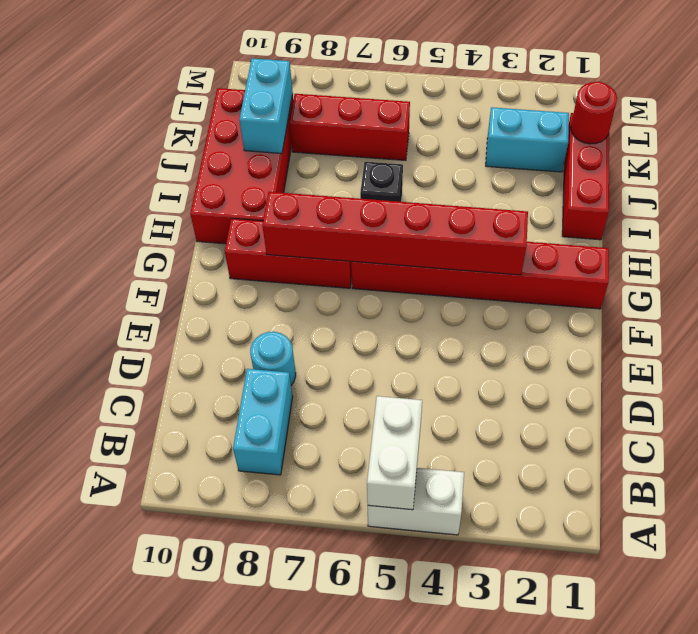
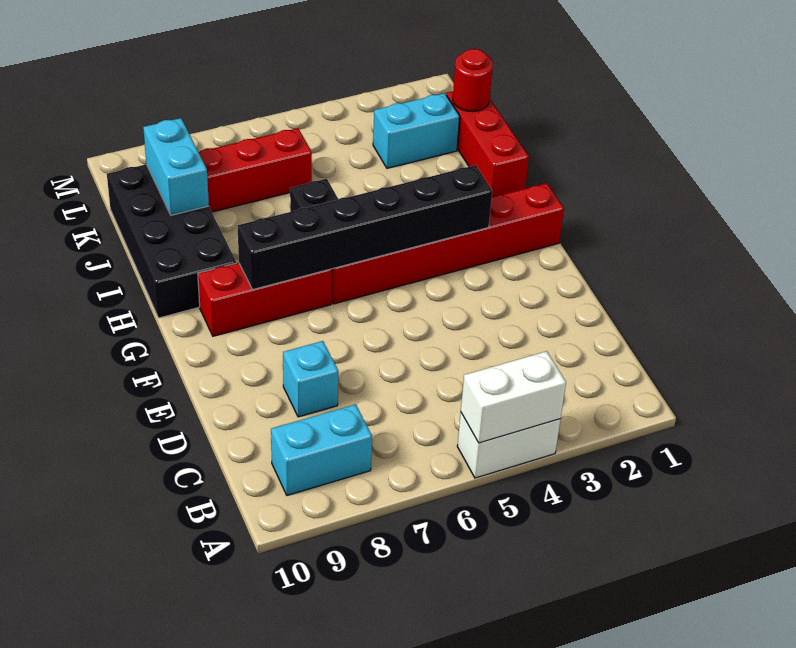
white 1x2 brick [367,396,422,510] -> white 1x2 brick turned to [461,351,566,443]
cyan 1x2 brick [233,369,293,475] -> cyan 1x2 brick turned to [271,404,372,496]
cyan 1x1 round brick [250,332,296,385] -> cyan 1x1 brick [283,341,338,417]
red 1x6 brick [262,192,528,275] -> black 1x6 brick [238,165,492,290]
red 2x4 brick [190,88,293,244] -> black 2x4 brick [107,164,236,318]

